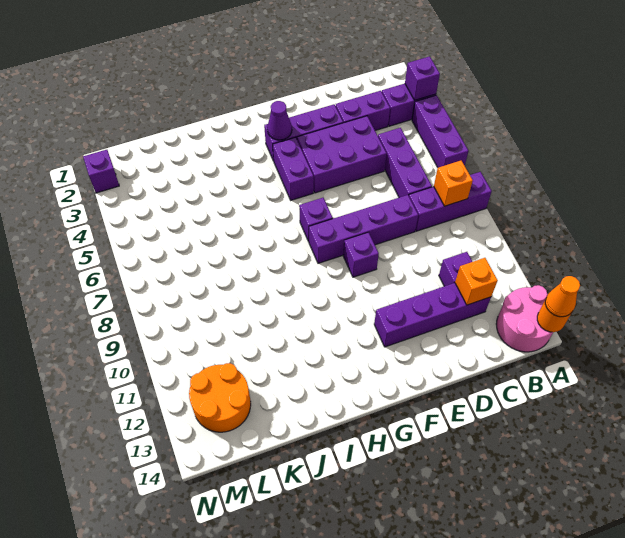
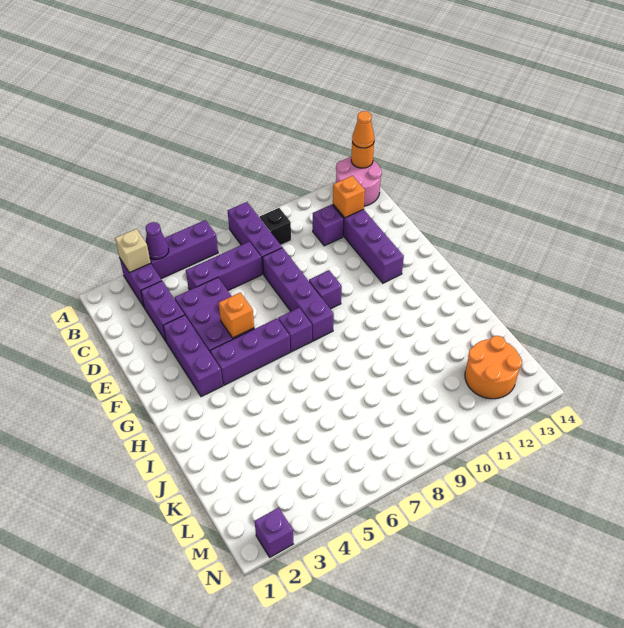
purple 1x1 brick [405,56,440,100] -> tan 1x1 brick [115,229,151,273]
orange 1x1 brick [434,161,473,206] -> orange 1x1 brick moved to [219,292,254,338]
none -> black 1x1 brick [260,208,291,245]
purple 1x1 cone [267,101,292,140] -> purple 1x1 cone moved to [145,222,169,259]
purple 1x2 brick [273,137,314,200] -> purple 1x3 brick [210,318,290,385]

